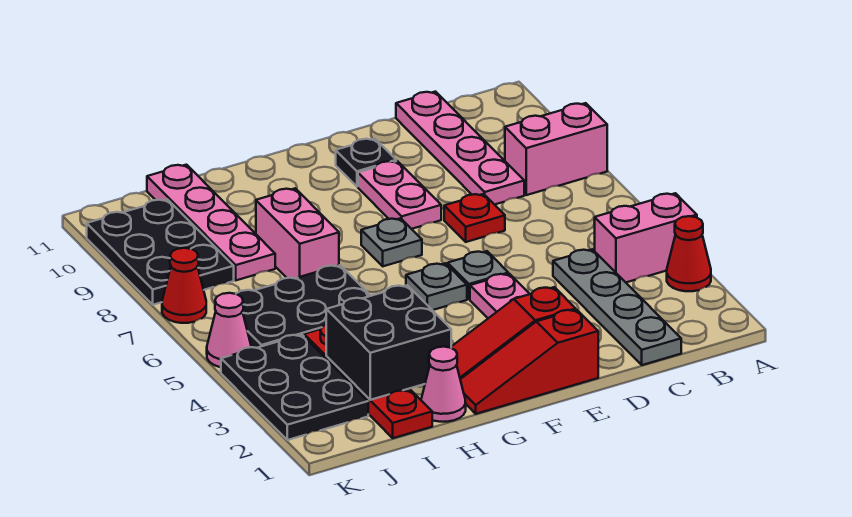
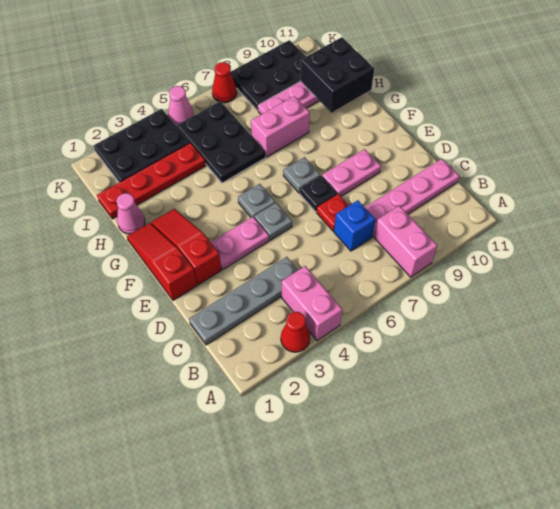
none -> blue 1x1 brick [334,200,375,251]
black 1x1 plate [336,139,396,187] -> black 1x1 plate moved to [300,175,338,212]
black 2x2 brick [326,285,451,400] -> black 2x2 brick moved to [300,37,374,113]

